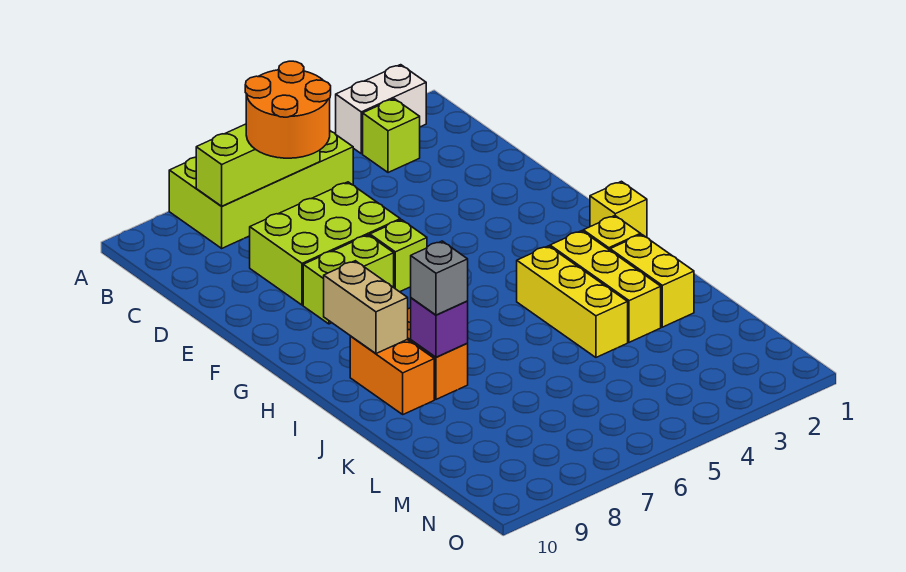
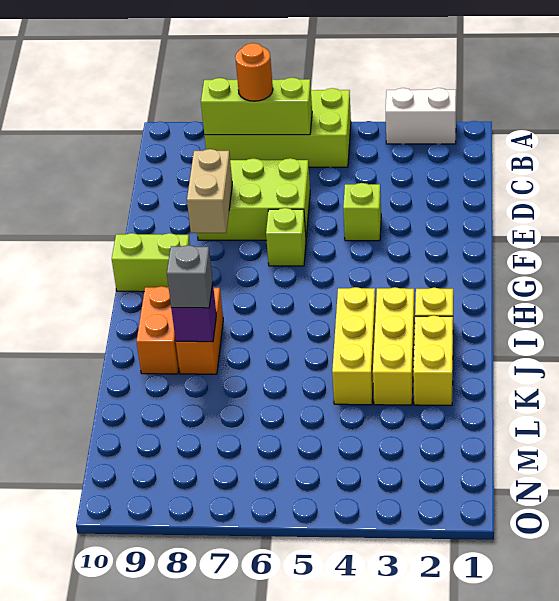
lime 1x1 brick [363,99,420,173] -> lime 1x1 brick moved to [343,183,381,241]
orange 2x2 round brick [245,61,331,158] -> orange 1x1 round brick [235,43,273,101]
lime 1x2 brick [303,235,394,324] -> lime 1x2 brick moved to [112,233,190,292]
yellow 1x1 brick [590,181,647,238] -> none
tan 1x2 brick [324,261,408,354] -> tan 1x2 brick moved to [187,149,232,233]

